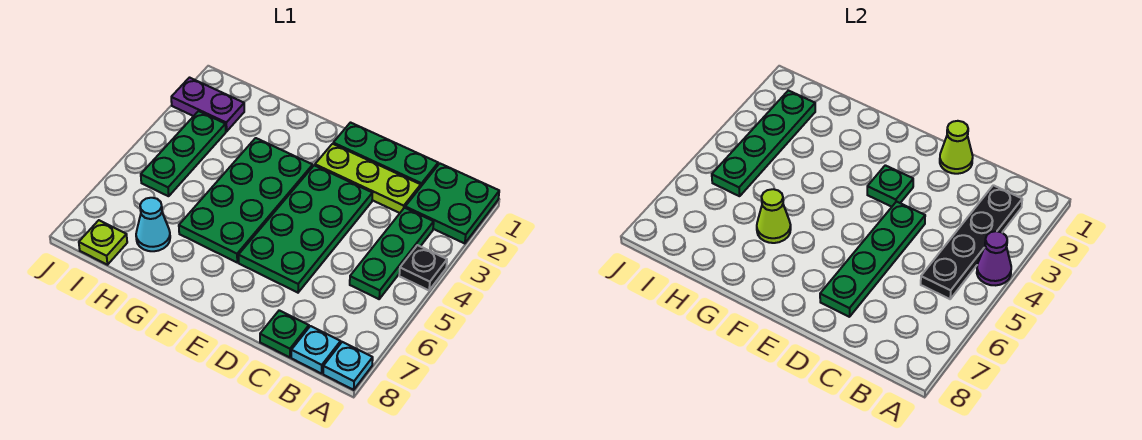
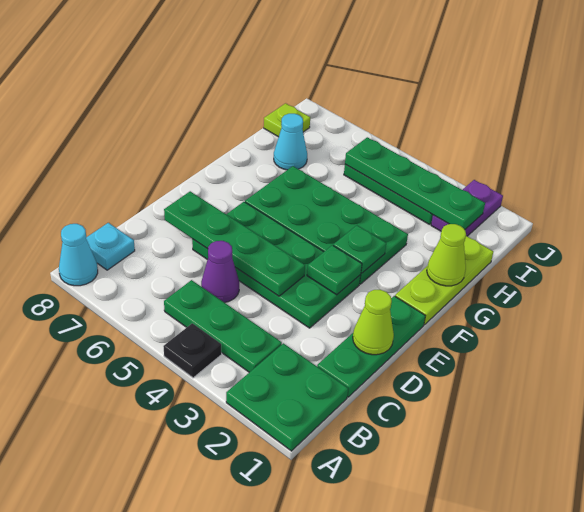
purple 1x1 cone [977,231,1011,285] -> purple 1x1 cone moved to [201,241,239,303]
cyan 1x1 plate [323,342,373,390] -> cyan 1x1 cone [59,224,98,286]
black 1x4 plate [921,185,1022,299] -> none
lime 1x3 plate [315,144,421,213] -> lime 1x3 plate moved to [395,236,493,325]
green 1x1 plate [260,310,309,357] -> green 1x1 plate moved to [333,225,386,273]
lime 1x1 cone [757,189,791,243] -> lime 1x1 cone moved to [427,224,466,286]

